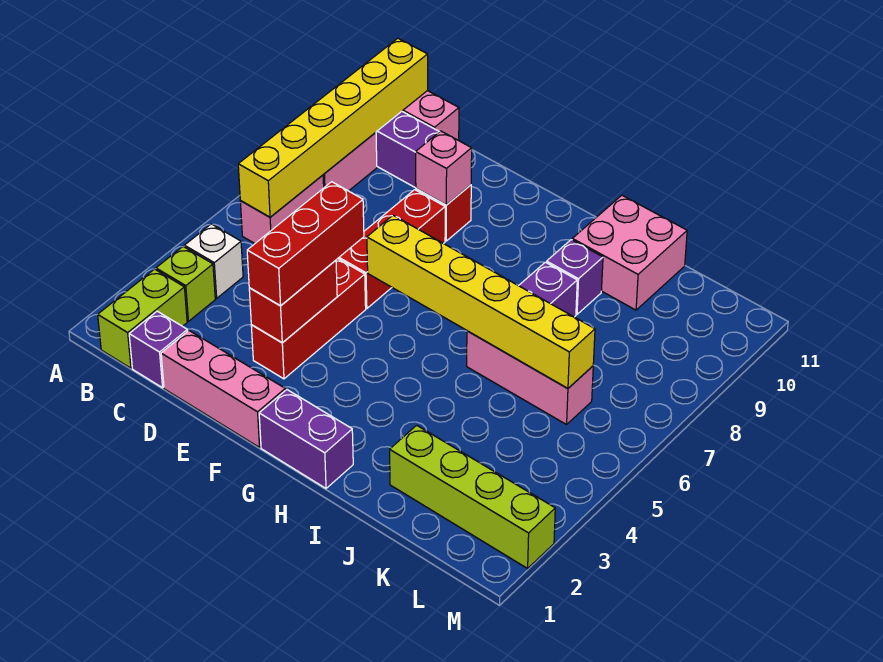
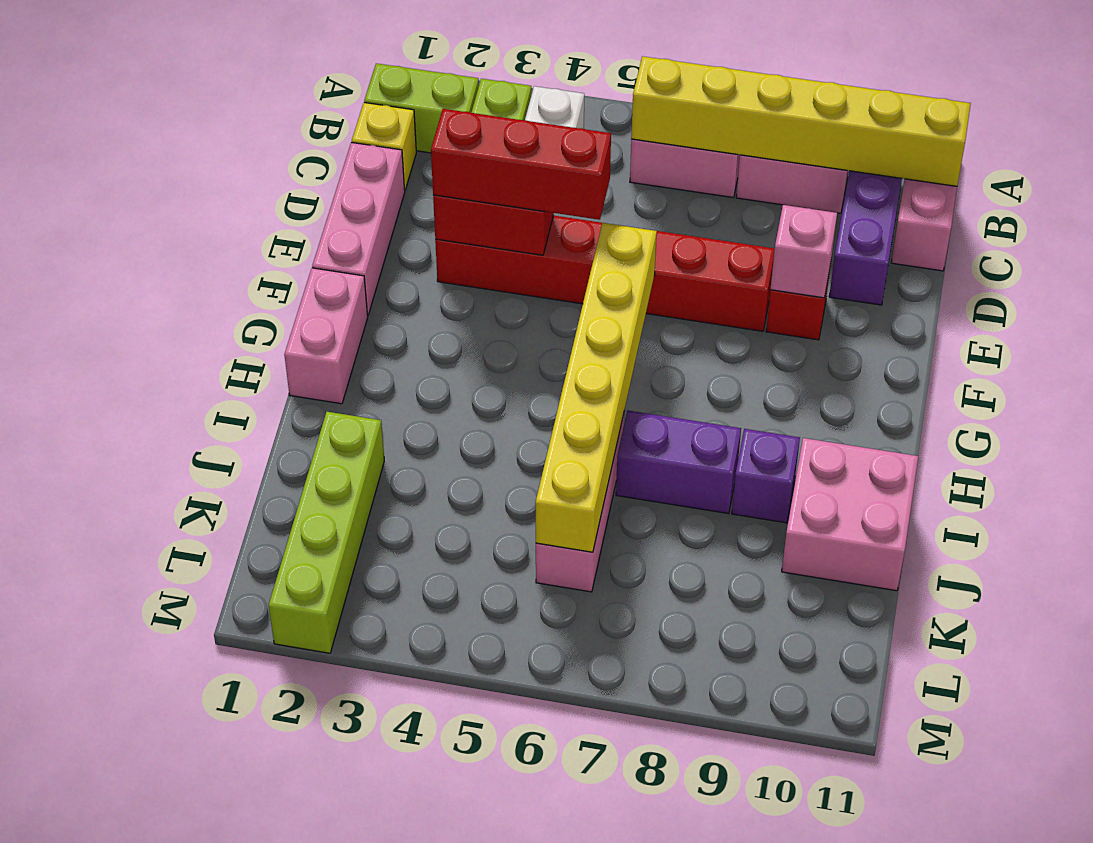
purple 1x1 brick [129,311,188,388] -> yellow 1x1 brick [352,103,416,190]
purple 1x2 brick [259,390,353,488] -> pink 1x2 brick [284,268,368,404]

